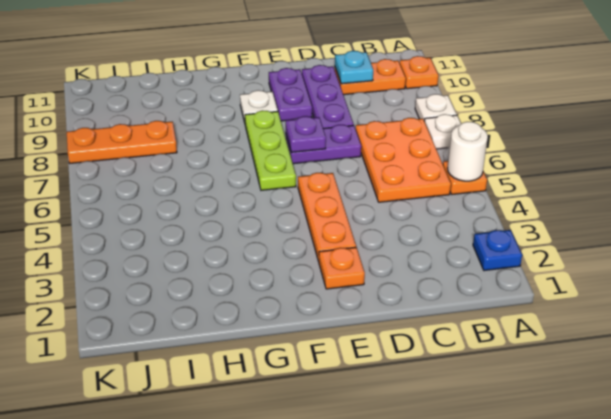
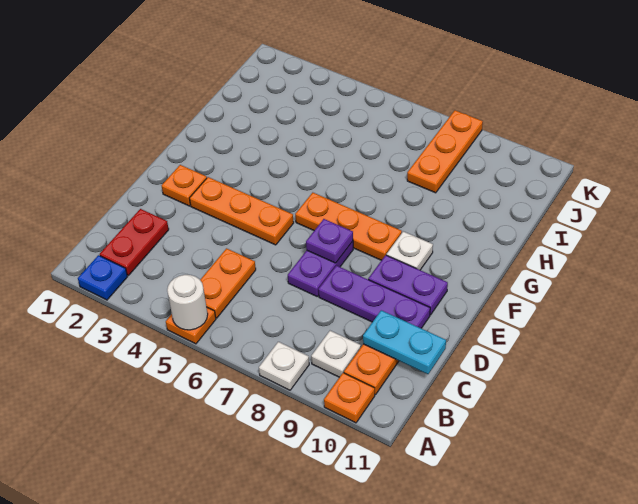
white 1x1 plate [424,114,461,149] -> white 1x1 plate moved to [311,331,361,377]
none -> red 1x2 plate [100,209,169,275]
orange 2x3 plate [356,118,451,202] -> orange 1x2 plate [200,248,256,318]
cyan 1x1 plate [335,51,373,84] -> cyan 1x2 plate [363,310,446,374]
lime 1x3 plate [245,110,296,190] -> orange 1x3 plate [295,193,402,260]

